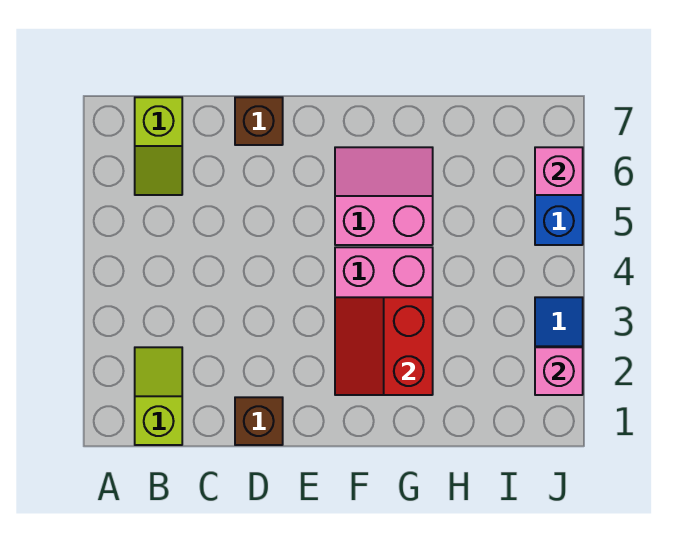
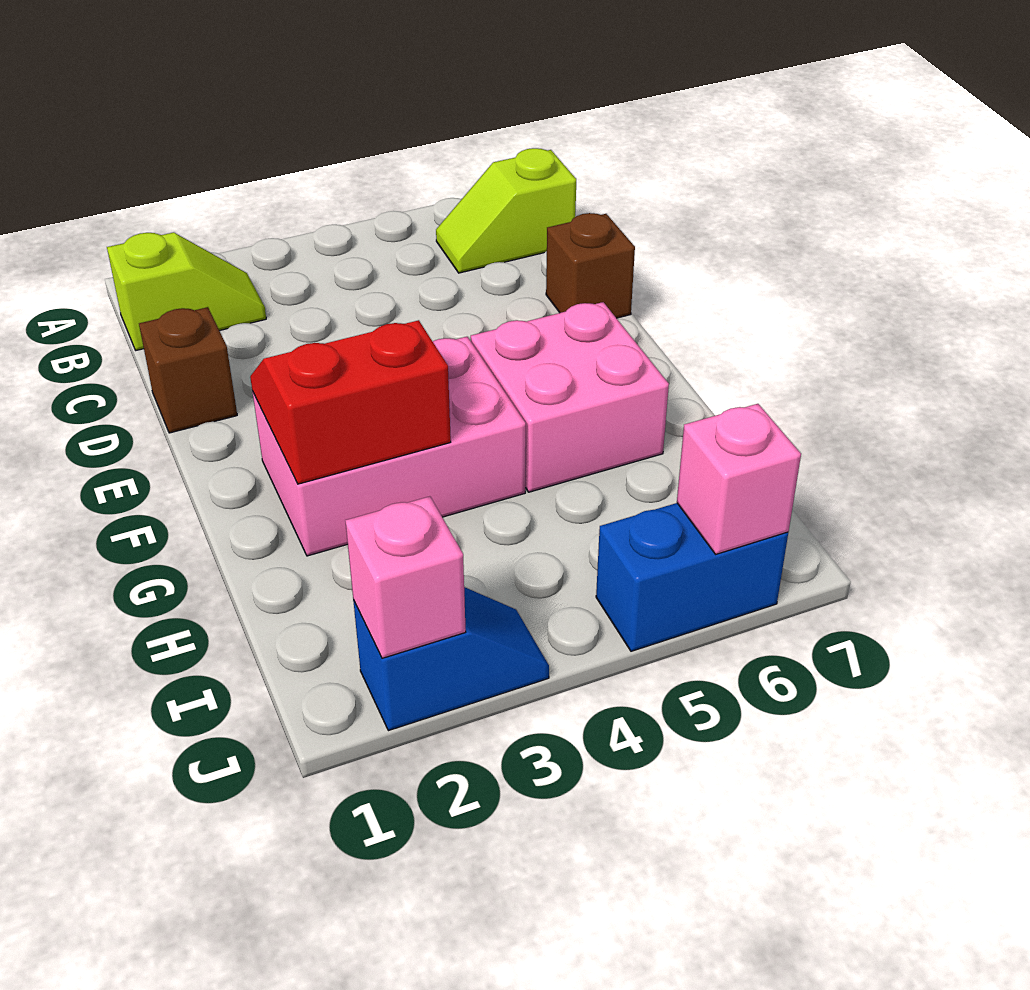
pink 2x2 slope [335,147,433,245] -> pink 2x2 brick [471,302,669,492]

